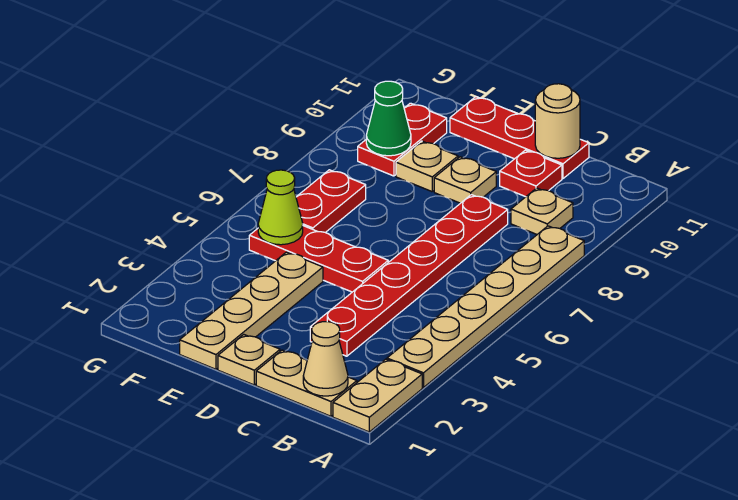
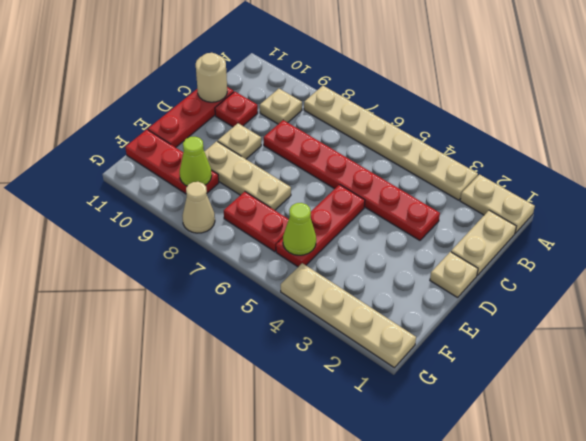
tan 1x1 cone [303,322,348,396] -> tan 1x1 cone moved to [182,182,215,233]
tan 1x4 plate [180,252,323,369] -> tan 1x4 plate moved to [281,263,416,368]
tan 1x1 plate [396,141,458,192] -> tan 1x3 plate [204,141,291,210]
red 1x2 plate [358,103,447,176] -> red 1x3 plate [125,130,219,194]
green 1x1 cone [366,81,411,156] -> lime 1x1 cone [180,137,212,186]

